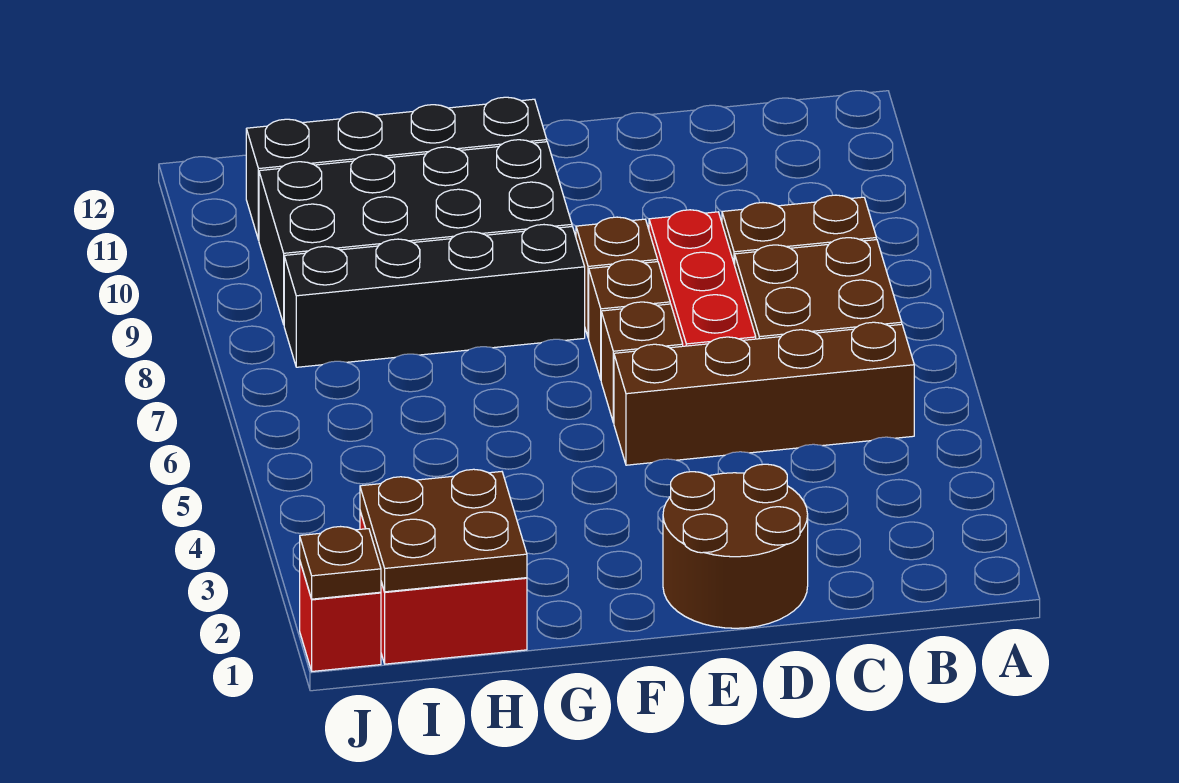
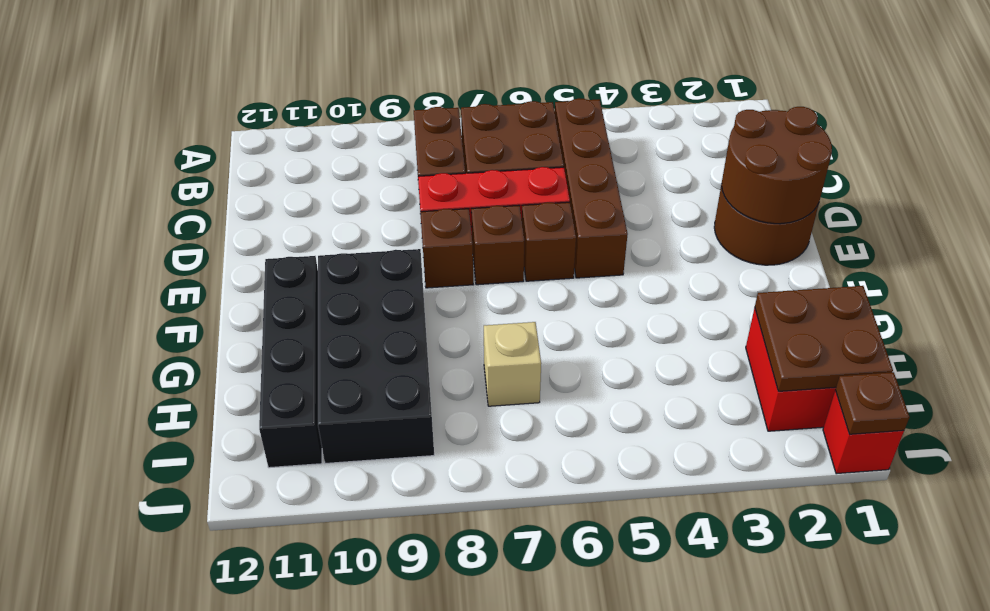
none -> brown 2x2 round brick [722,107,832,224]
black 1x4 brick [284,225,585,367] -> none
none -> tan 1x1 brick [484,322,541,406]

